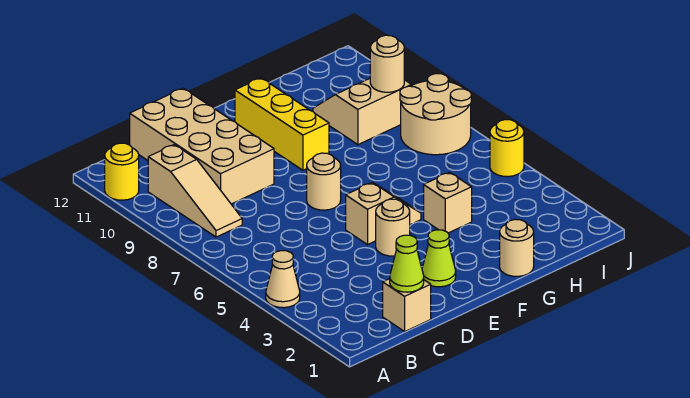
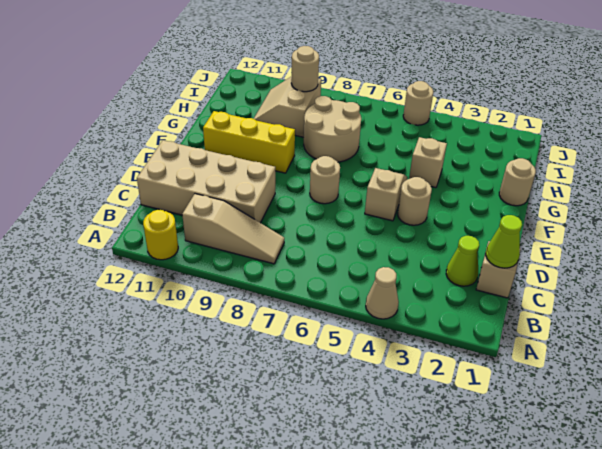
lime 1x1 cone [422,230,456,287] -> lime 1x1 cone moved to [446,236,479,286]
tan 2x2 round brick [400,74,471,155] -> tan 2x2 round brick moved to [304,96,361,162]
yellow 1x1 round brick [490,120,524,177] -> tan 1x1 round brick [403,81,433,125]

